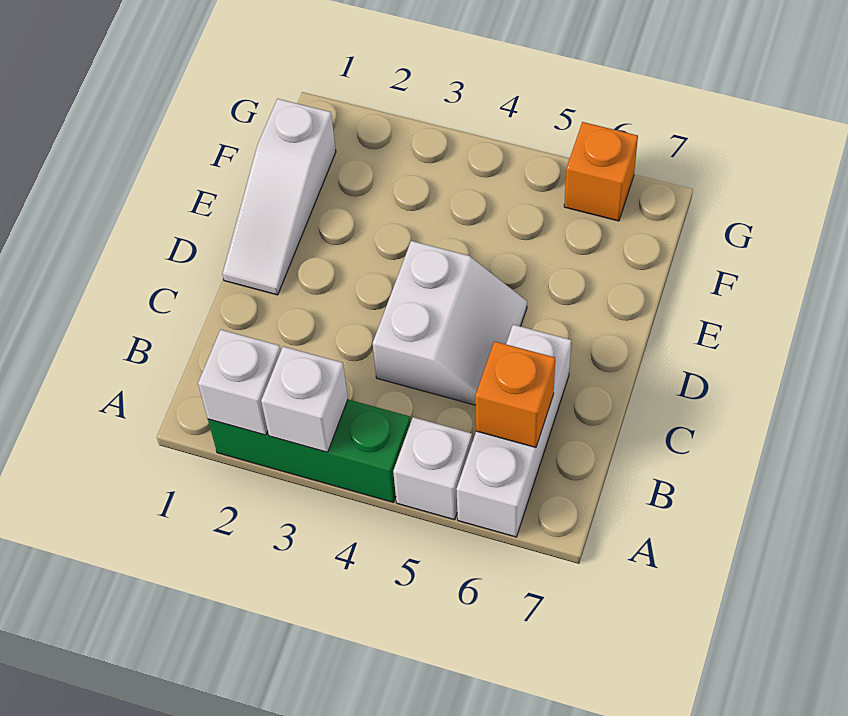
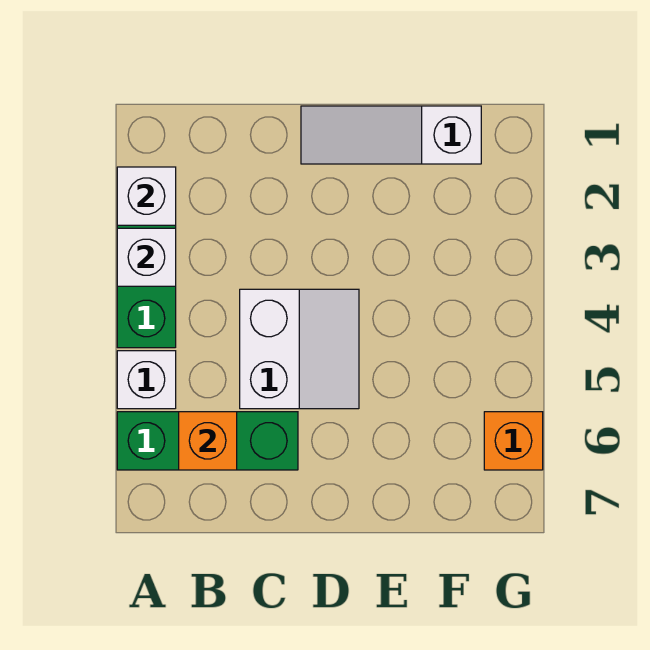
white 1x3 brick [456,325,571,537] -> green 1x3 brick [117,412,298,470]
white 2x2 slope [373,241,527,405] -> white 2x2 slope turned to [240,289,359,409]

